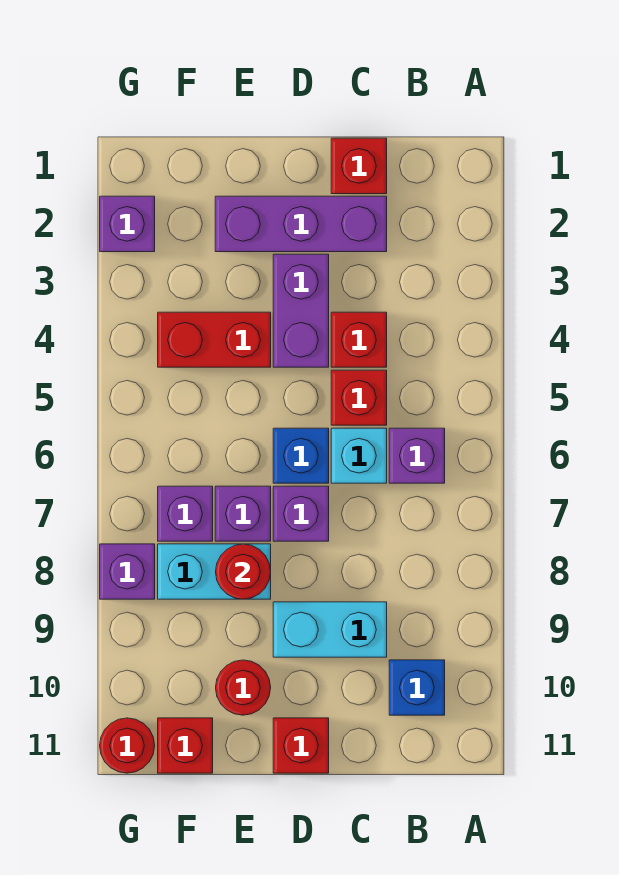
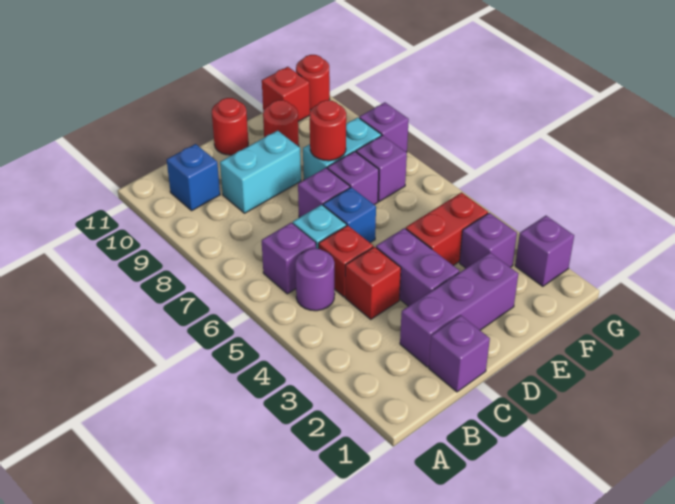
none -> purple 1x1 round brick [295,248,335,311]
red 1x1 brick [331,138,387,194] -> purple 1x1 brick [429,315,490,392]
red 1x1 brick [273,718,329,773] -> red 1x1 round brick [212,98,248,155]
none -> purple 1x1 brick [460,213,517,268]

